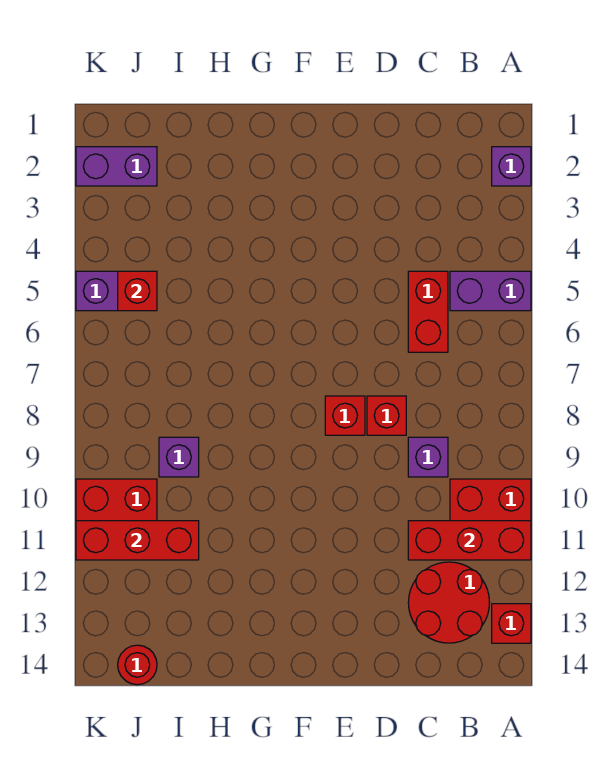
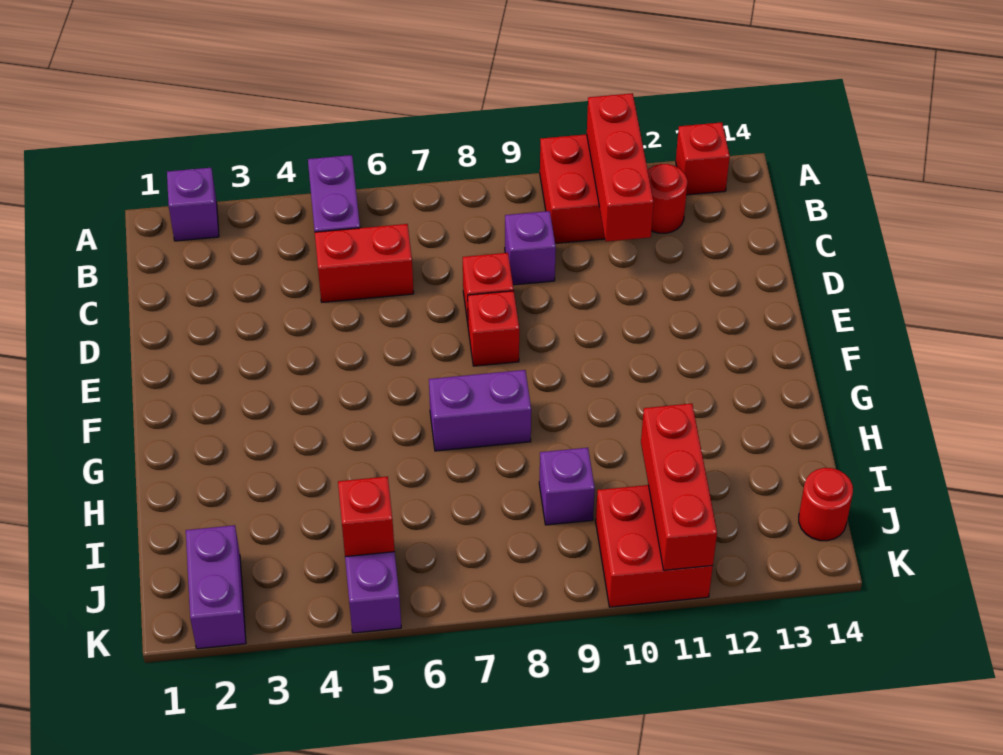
red 2x2 round brick [408,562,490,643] -> red 1x1 round brick [648,164,687,233]
none -> purple 1x2 brick [429,370,531,451]

